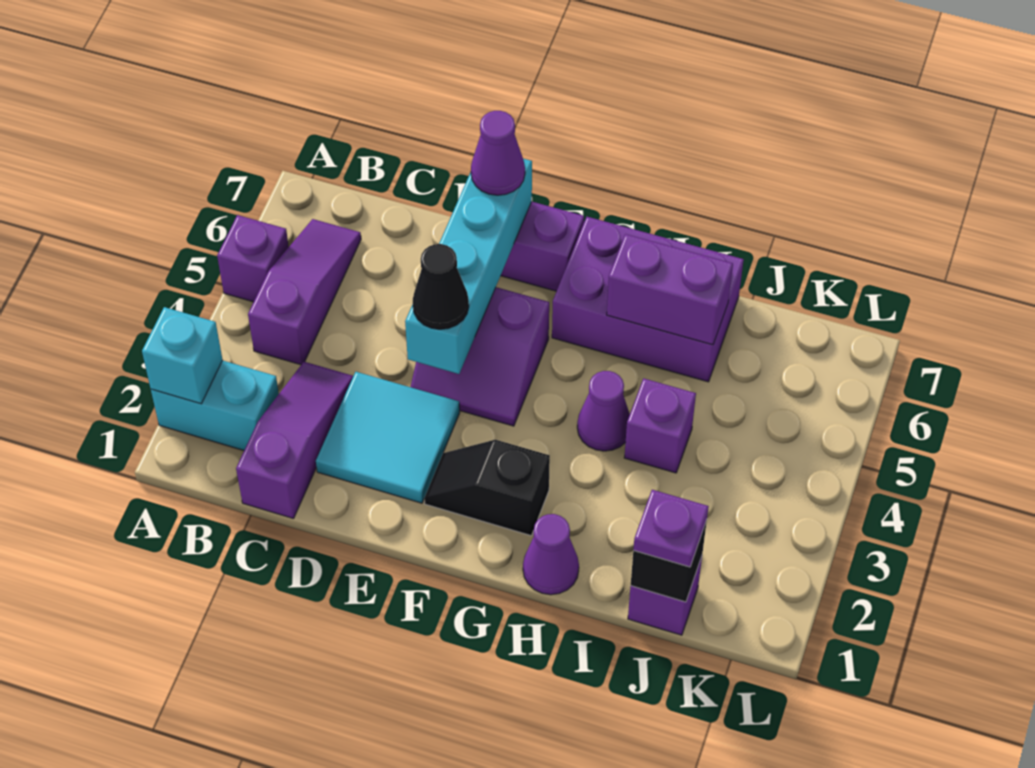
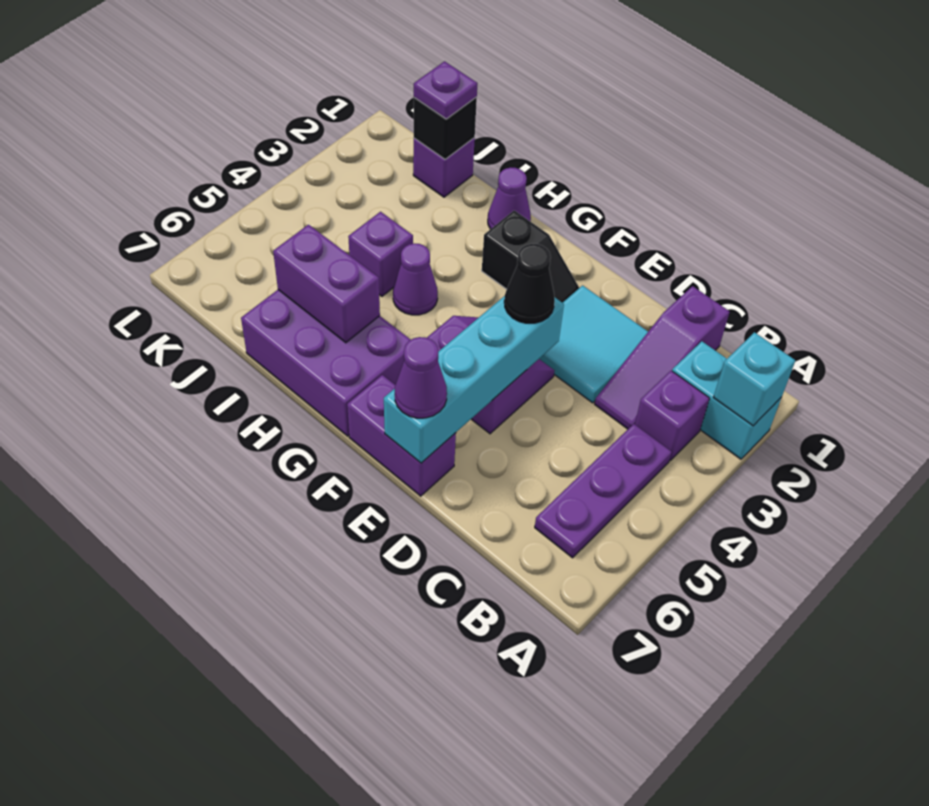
purple 1x1 brick [217,215,289,302] -> purple 1x1 brick moved to [635,371,710,460]
purple 1x3 slope [248,219,361,365] -> purple 1x3 plate [535,424,672,558]

